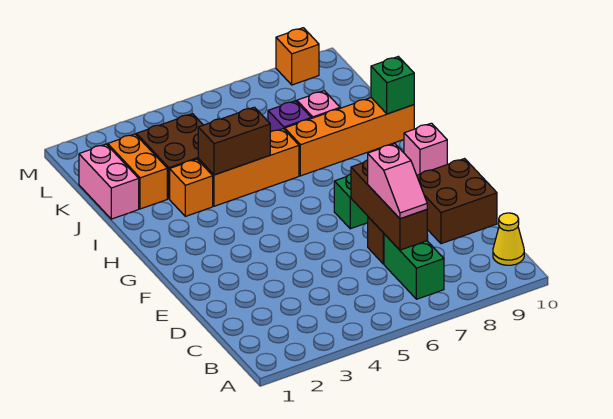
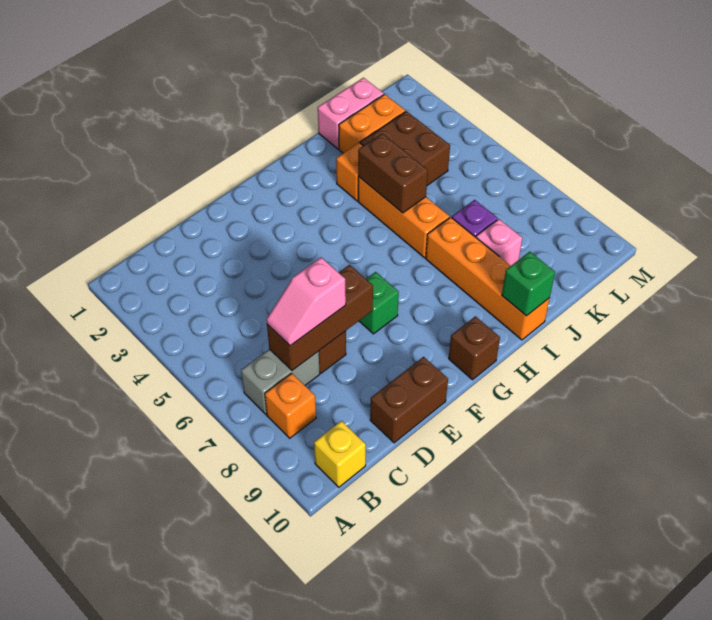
green 1x2 brick [384,234,444,299] -> grey 1x2 brick [241,349,320,415]
yellow 1x1 cone [493,213,524,265] -> yellow 1x1 brick [314,421,366,487]
brown 2x2 brick [417,159,497,244] -> brown 1x2 brick [370,357,448,443]
pink 1x1 brick [404,123,447,175] -> brown 1x1 brick [449,316,500,380]
orange 1x1 brick [276,28,319,85] -> orange 1x1 brick moved to [265,373,316,438]

